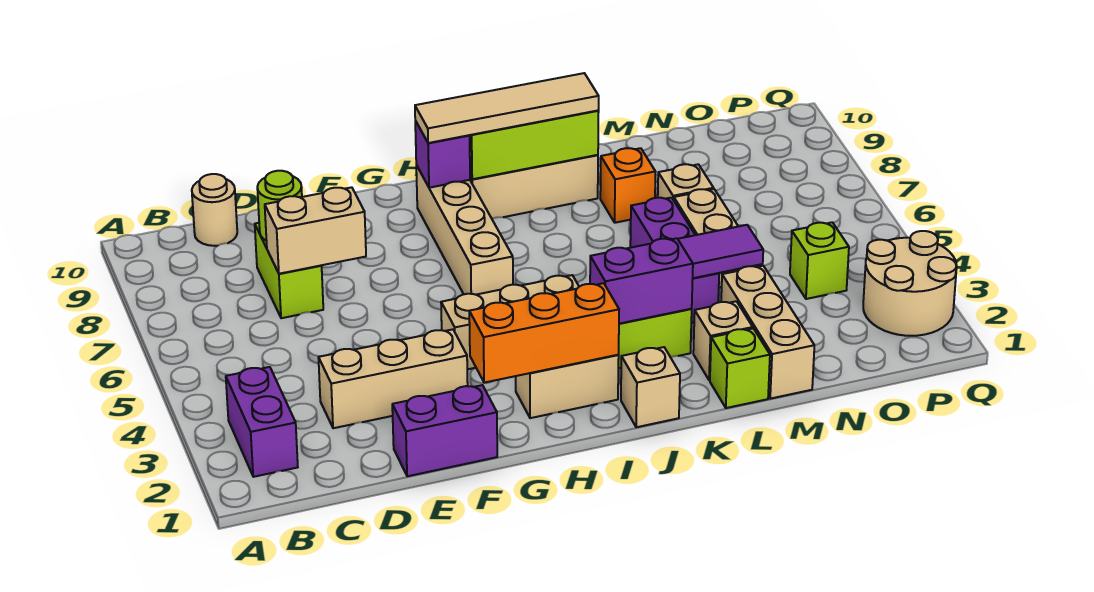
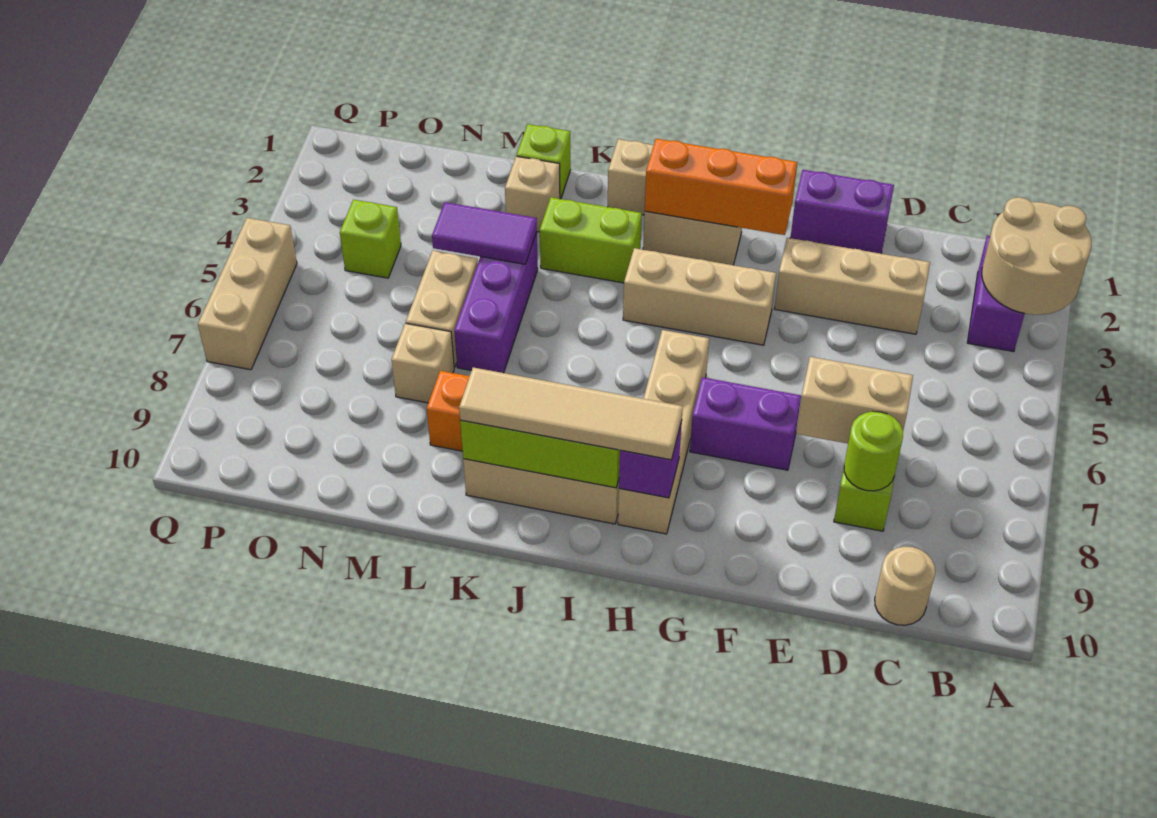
purple 1x2 brick [590,238,693,324] -> purple 1x2 brick moved to [690,377,801,470]
tan 1x3 brick [721,266,814,399] -> tan 1x3 brick moved to [198,218,297,370]
tan 2x2 round brick [863,231,957,336] -> tan 2x2 round brick moved to [982,197,1091,315]

